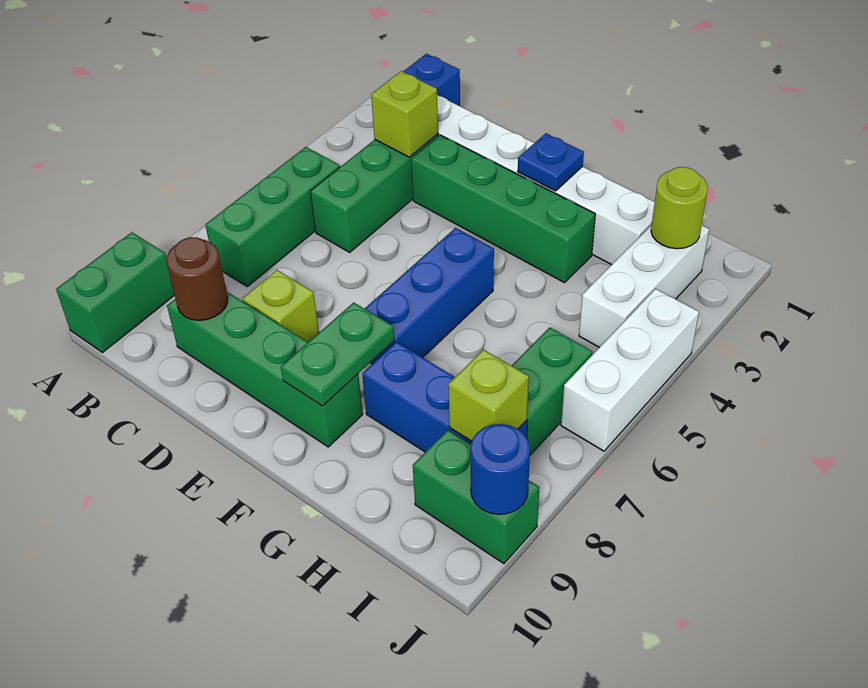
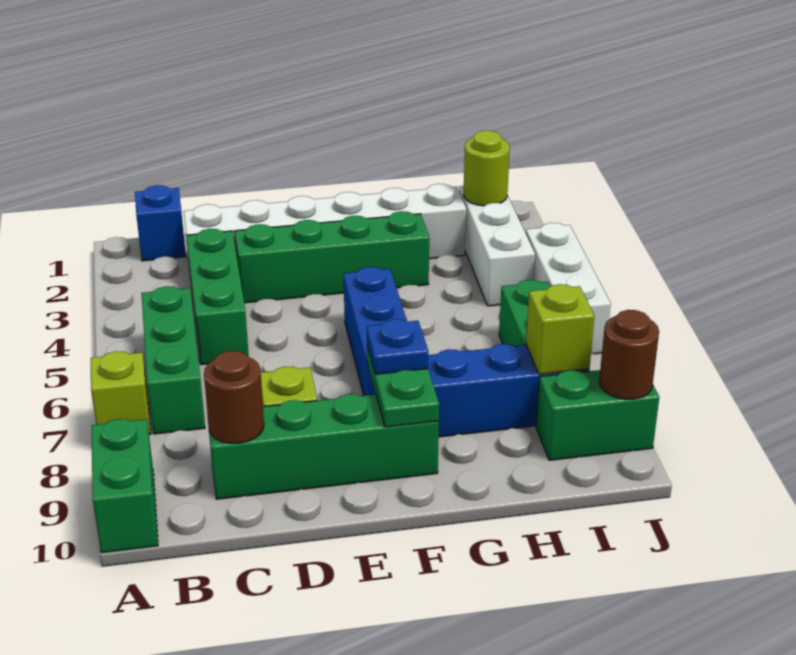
lime 1x1 brick [371,71,438,157] -> lime 1x1 brick moved to [91,351,151,435]
blue 1x1 plate [518,133,584,191] -> blue 1x1 plate moved to [367,319,428,374]
blue 1x1 round brick [470,424,530,514] -> brown 1x1 round brick [599,310,659,399]

